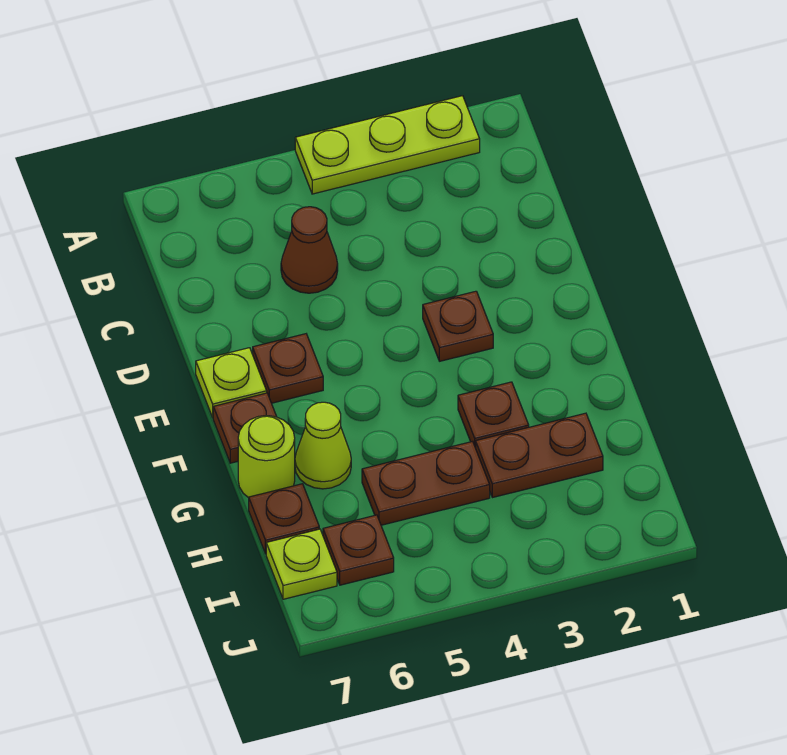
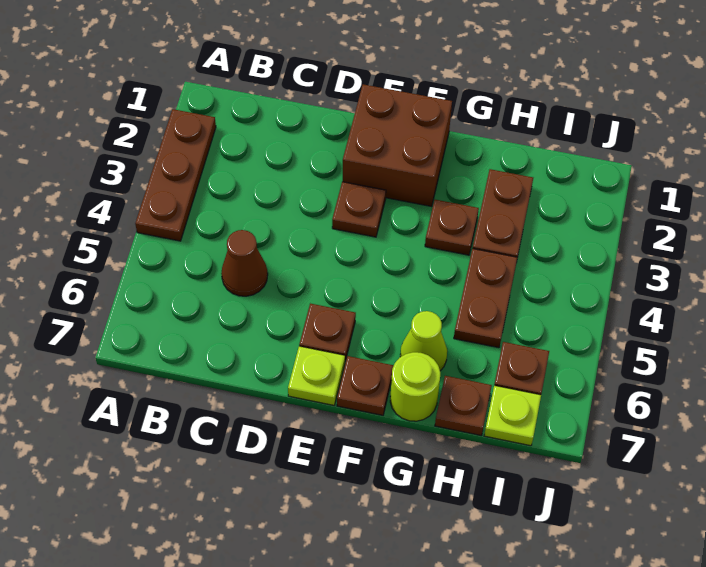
lime 1x3 plate [295,96,480,194] -> brown 1x3 plate [135,109,216,241]
none -> brown 2x2 brick [343,84,452,207]

